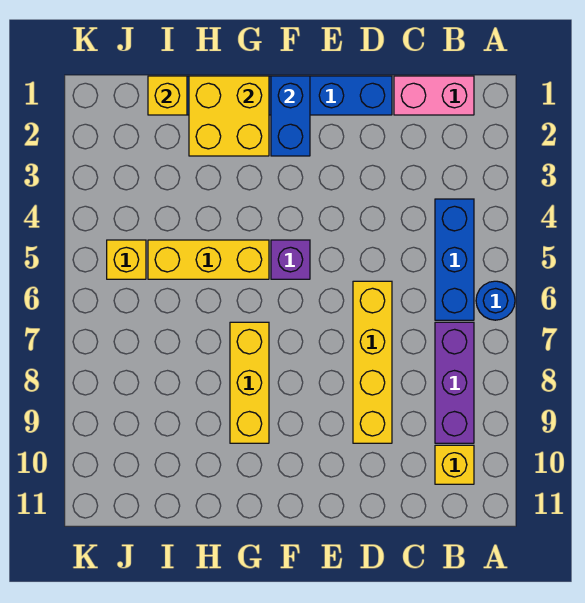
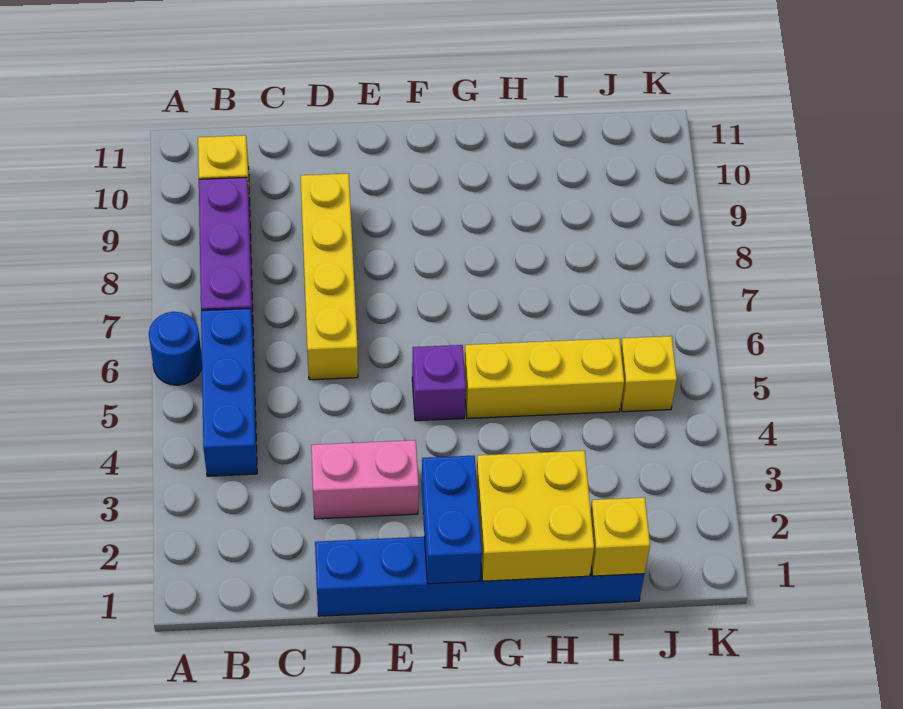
pink 1x2 brick [394,76,474,115] -> pink 1x2 brick moved to [311,440,419,519]
yellow 1x3 brick [230,322,269,443] -> none

